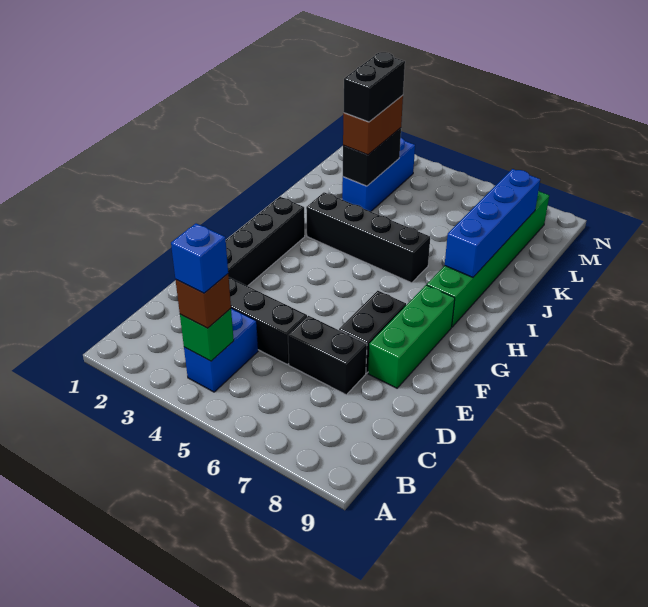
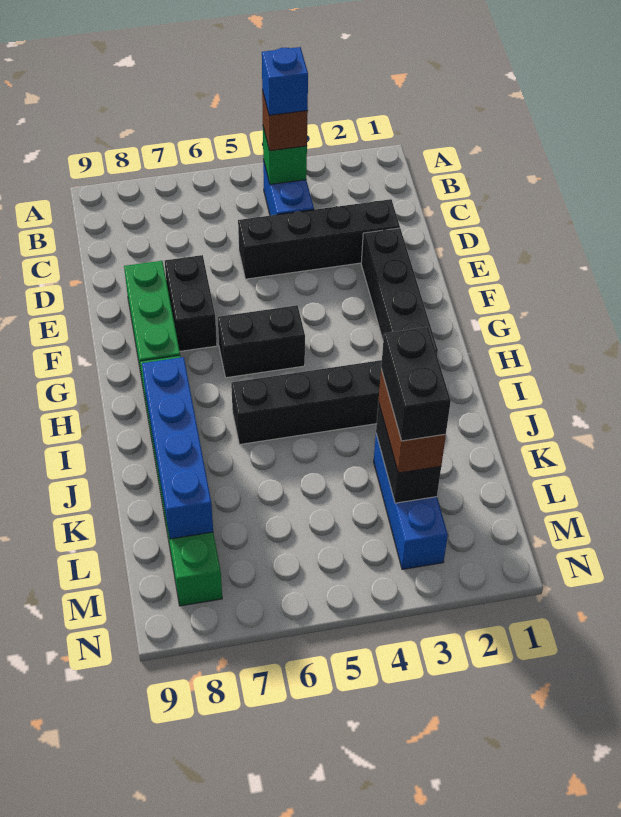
black 1x2 brick [288,316,367,395] -> black 1x2 brick moved to [218,305,305,378]

